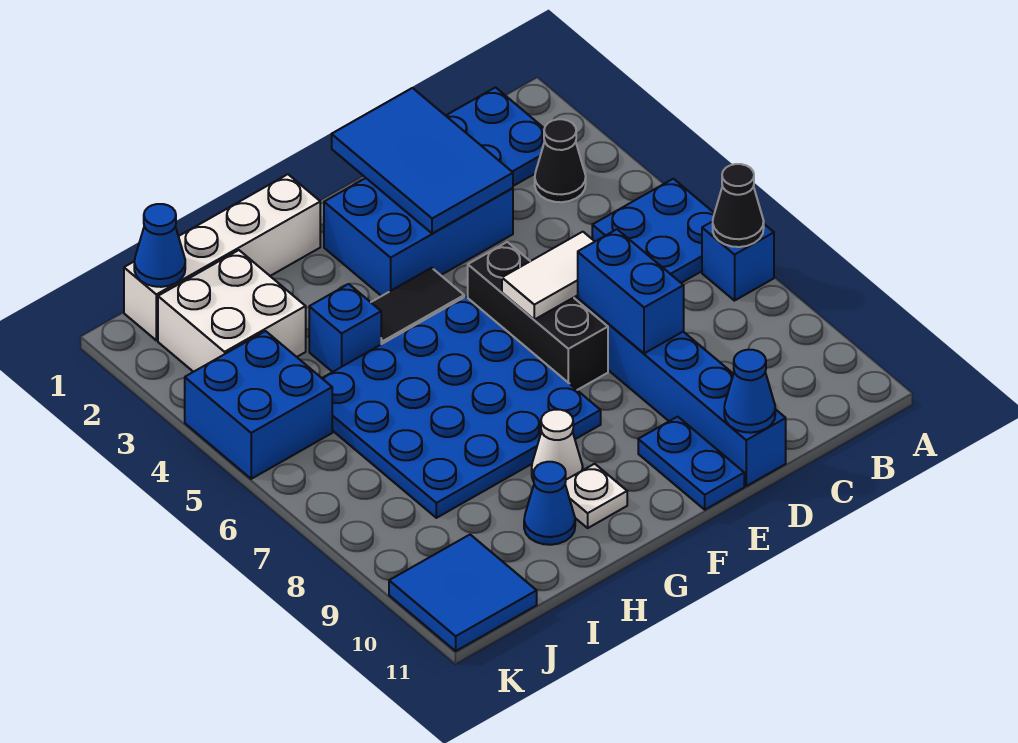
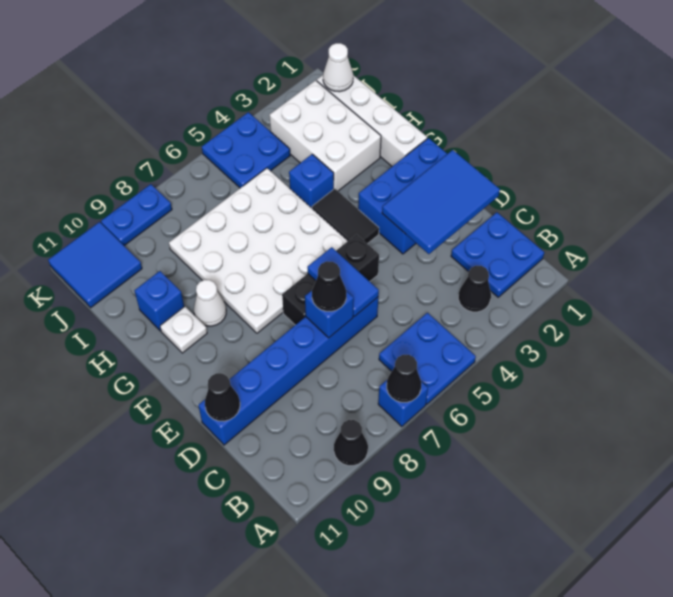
none -> black 1x1 cone [334,420,368,466]
blue 2x3 brick [324,178,513,296] -> blue 2x3 brick turned to [358,138,447,254]
white 1x2 tile [502,232,595,320] -> blue 1x2 tile [307,247,379,317]
blue 1x2 brick [578,229,684,353] -> blue 1x1 brick [305,291,354,338]
none -> black 1x1 cone [312,261,346,311]
blue 1x1 cone [724,350,775,433] -> black 1x1 cone [205,373,240,421]
blue 1x2 plate [638,417,744,510] -> blue 1x2 plate moved to [101,184,172,246]
blue 4x4 plate [322,297,601,518] -> white 4x4 plate [169,168,348,333]
blue 1x1 cone [524,462,575,545] -> blue 1x1 brick [134,271,184,331]
white 2x2 brick [158,250,306,372] -> white 2x3 brick [270,80,381,191]
blue 1x1 cone [134,204,185,287] -> white 1x1 cone [323,43,353,92]
blue 2x2 brick [185,331,332,479] -> blue 2x2 plate [202,112,290,188]

